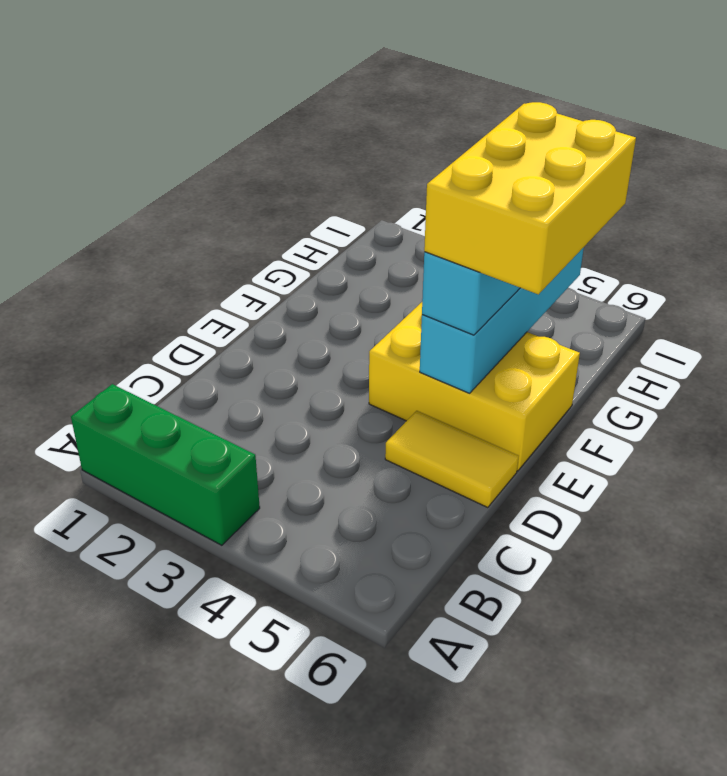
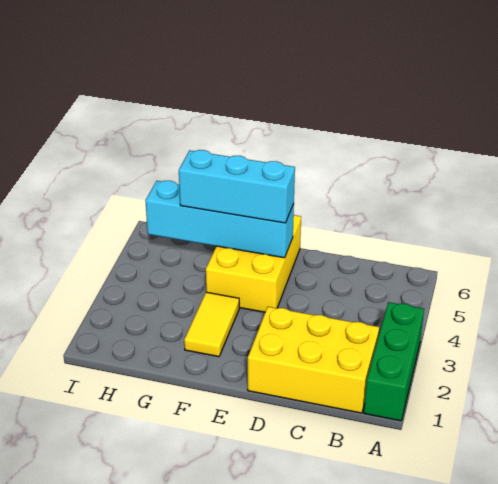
yellow 1x2 tile [385,411,519,508] -> yellow 1x2 tile moved to [184,292,239,357]
yellow 2x3 brick [424,102,636,294] -> yellow 2x3 brick moved to [248,307,379,413]

